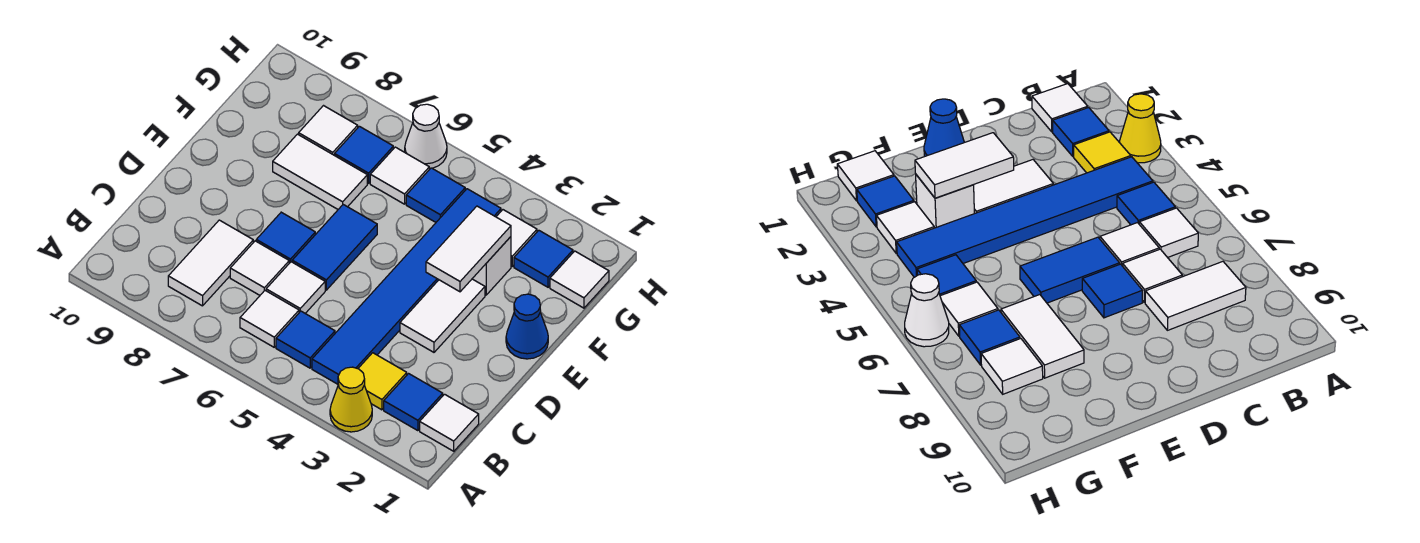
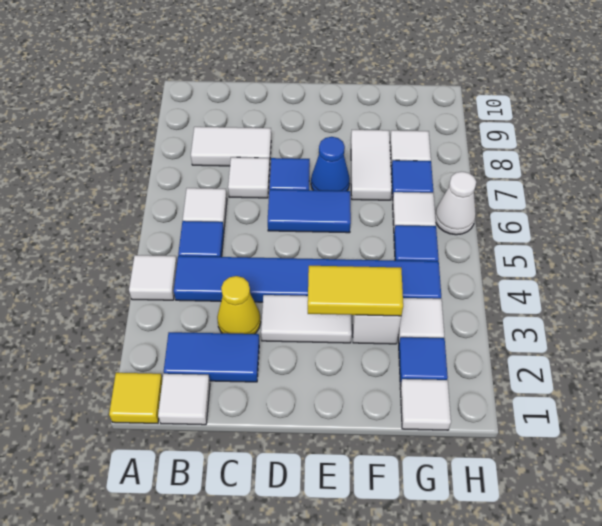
yellow 1x1 cone [330,367,372,432] -> yellow 1x1 cone moved to [217,276,261,334]
blue 1x1 tile [384,374,443,431] -> blue 1x2 tile [164,332,259,382]
yellow 1x1 tile [358,353,407,410] -> yellow 1x1 tile moved to [109,373,163,423]
white 1x1 tile [266,262,325,313] -> white 1x1 tile moved to [129,255,177,300]
blue 1x1 cone [506,294,548,359] -> blue 1x1 cone moved to [311,137,350,191]
white 1x2 tile [426,206,511,292] -> yellow 1x2 tile [308,266,403,316]

